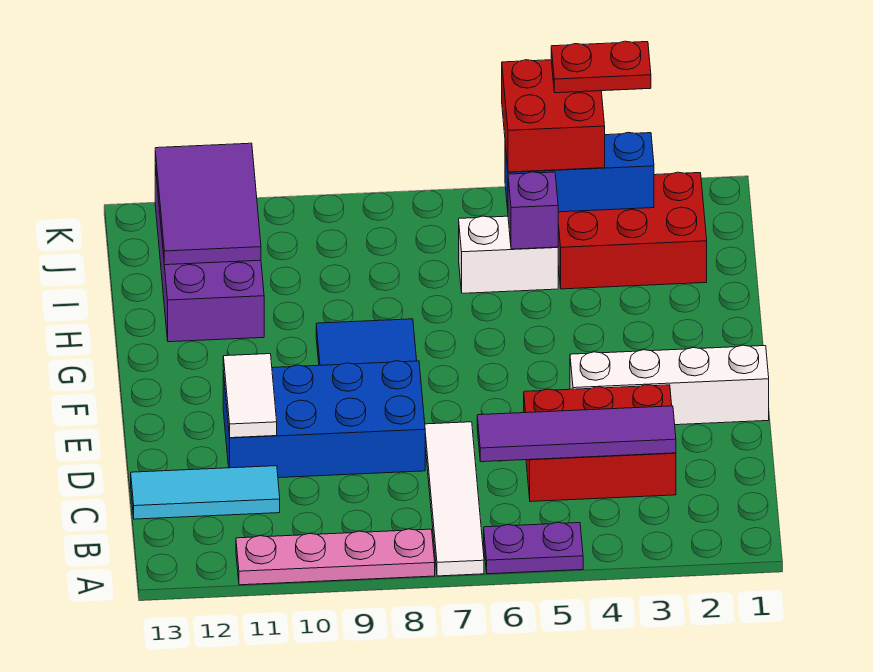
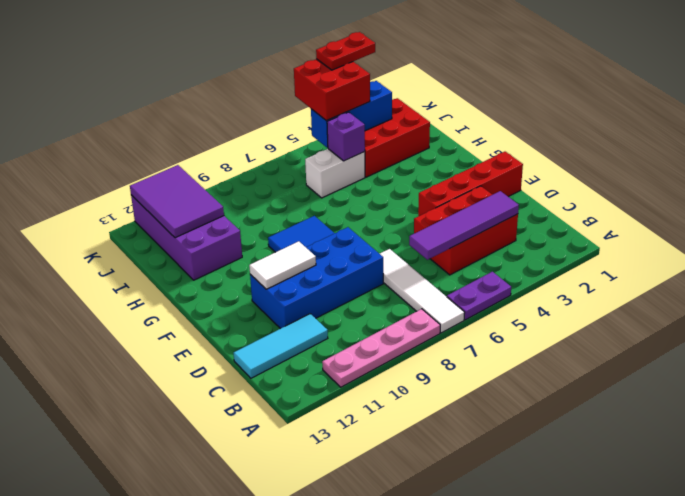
white 1x2 tile [223,354,277,438] -> white 1x2 tile turned to [249,241,316,289]
white 1x4 brick [570,345,769,425] -> red 1x4 brick [418,152,523,216]

